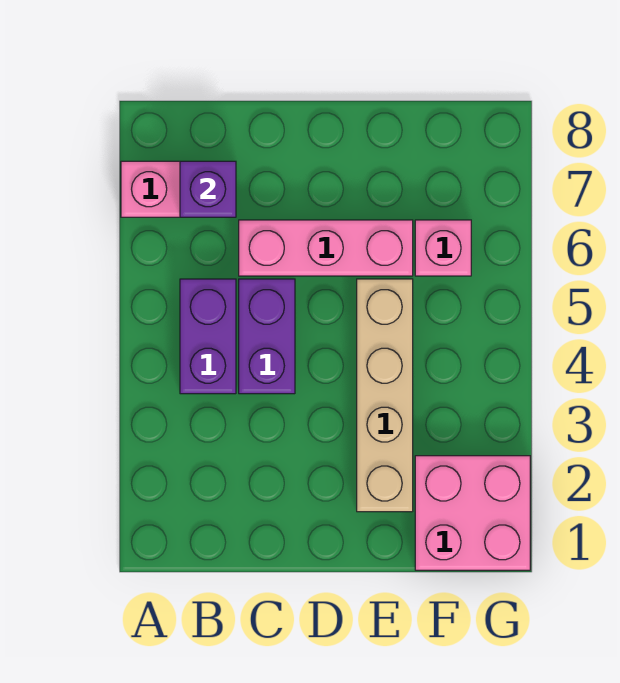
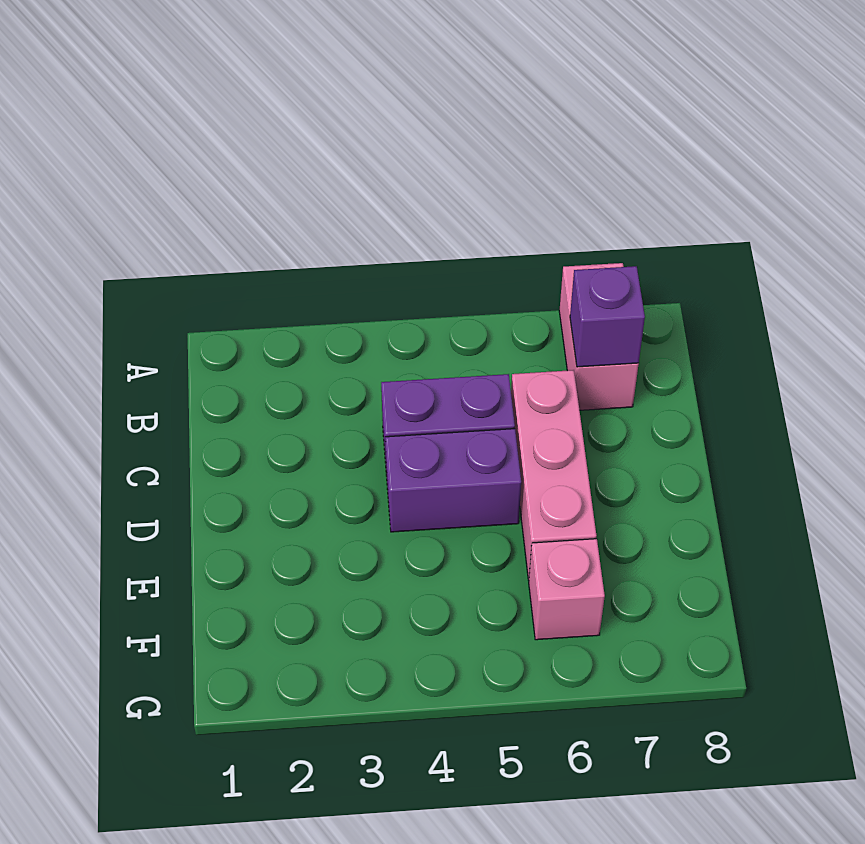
purple 1x2 brick [180,279,236,394] -> purple 1x2 brick moved to [385,429,521,532]
tan 1x4 brick [357,279,413,512] -> none
pink 2x2 brick [415,456,530,570] -> none

